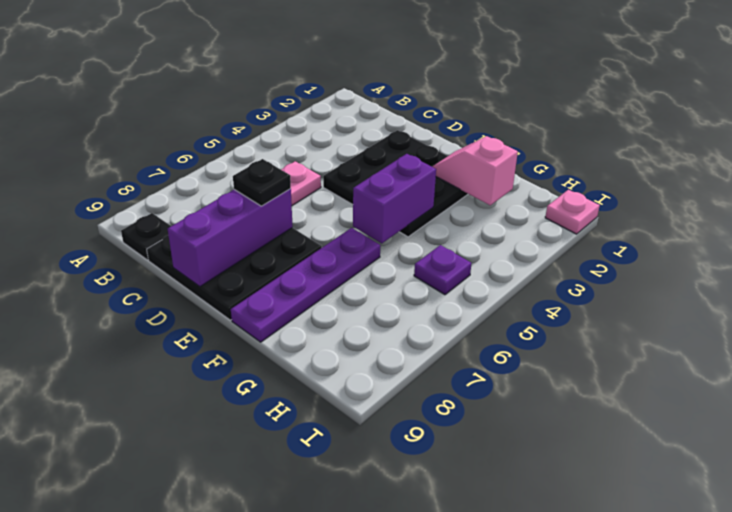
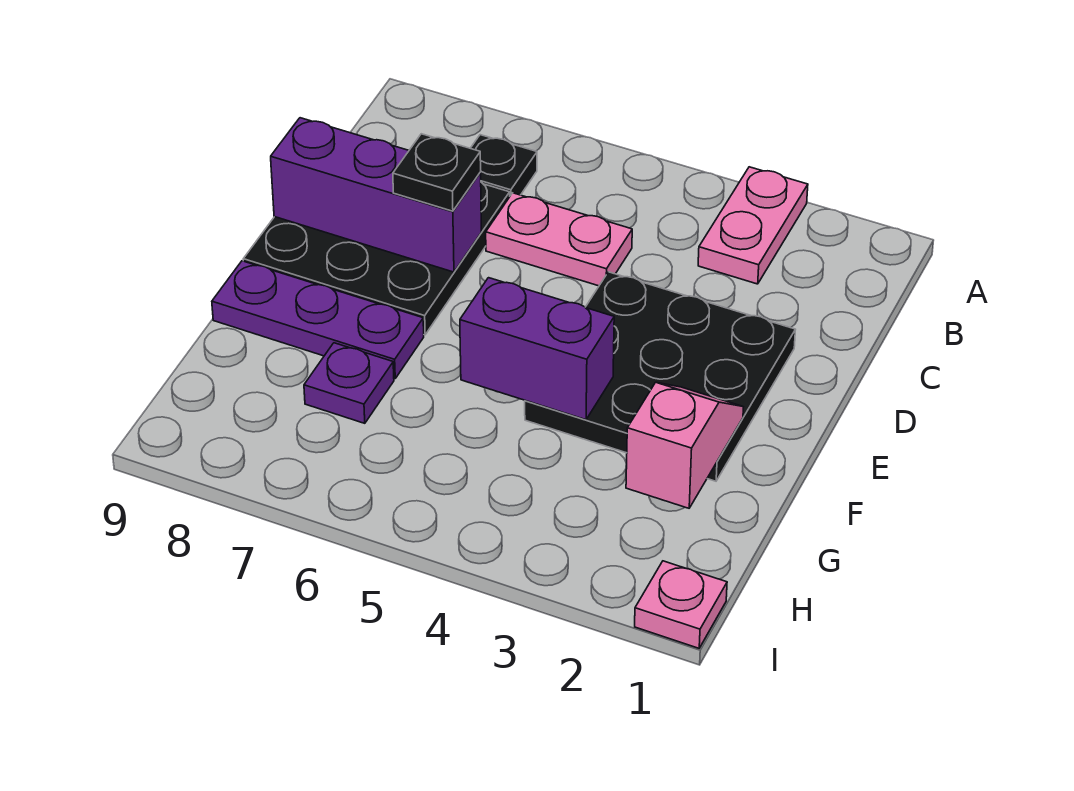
none -> pink 1x2 plate [698,167,808,284]
black 1x1 plate [121,213,171,260] -> black 1x1 plate moved to [470,135,537,196]
purple 1x4 plate [231,228,380,342] -> purple 1x3 plate [212,261,424,379]
purple 1x1 plate [414,245,472,295] -> purple 1x1 plate moved to [304,343,394,423]

